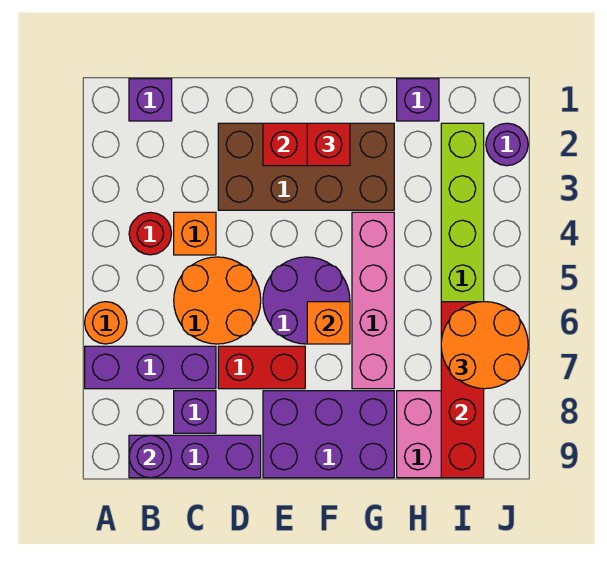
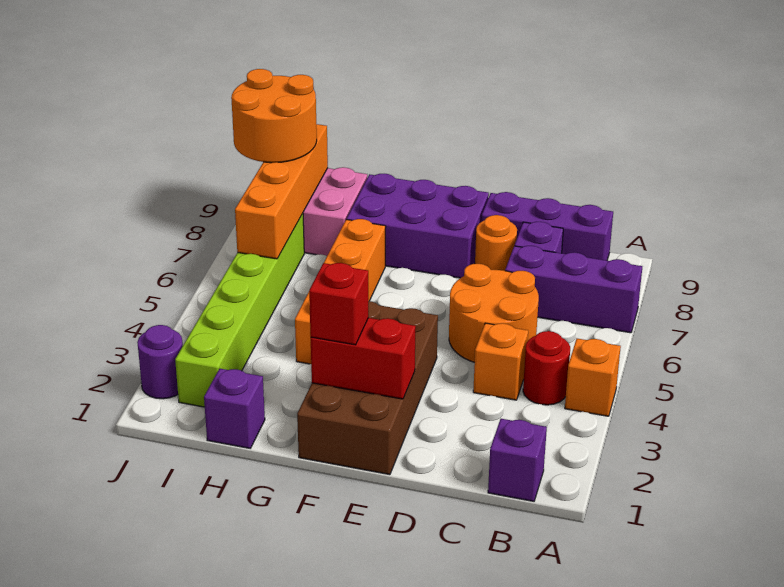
orange 1x1 round brick [85,302,127,344] -> orange 1x1 round brick moved to [475,215,517,271]
purple 1x1 round brick [129,435,172,478] -> none
brown 2x4 brick [218,123,394,210] -> brown 2x4 brick turned to [297,301,438,475]
red 1x2 brick [218,346,305,389] -> none
purple 2x2 round brick [263,257,350,344] -> none
orange 1x1 brick [307,302,350,344] -> orange 1x1 brick moved to [565,339,621,416]
pink 1x4 brick [352,212,394,389] -> orange 1x4 brick [295,219,386,364]
red 1x4 brick [441,302,484,478] -> orange 1x4 brick [235,124,328,259]
orange 2x2 round brick [441,302,528,389] -> orange 2x2 round brick moved to [231,69,317,163]

